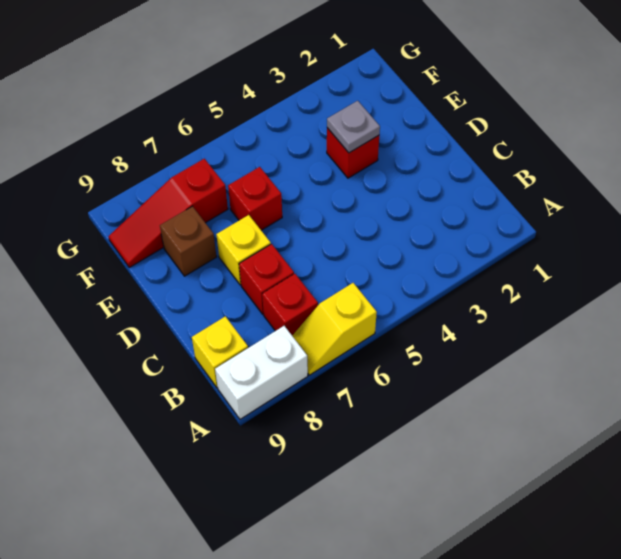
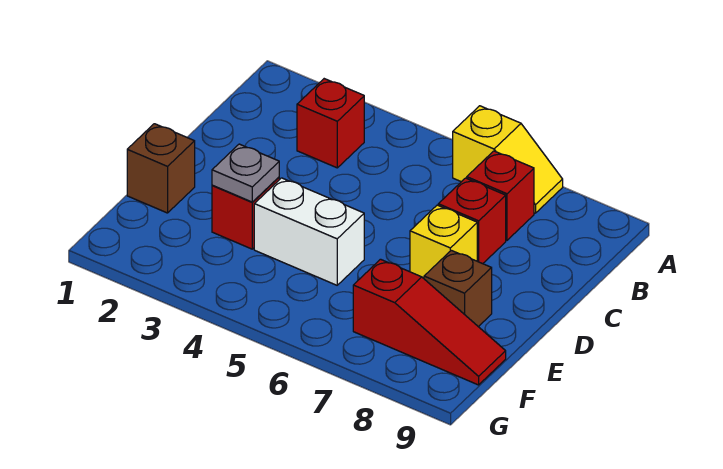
white 1x2 brick [215,326,308,419] -> white 1x2 brick moved to [254,178,364,285]
yellow 1x1 brick [192,316,248,388] -> none
none -> brown 1x1 brick [127,124,195,213]
red 1x1 brick [228,167,282,230] -> red 1x1 brick moved to [297,79,365,168]

